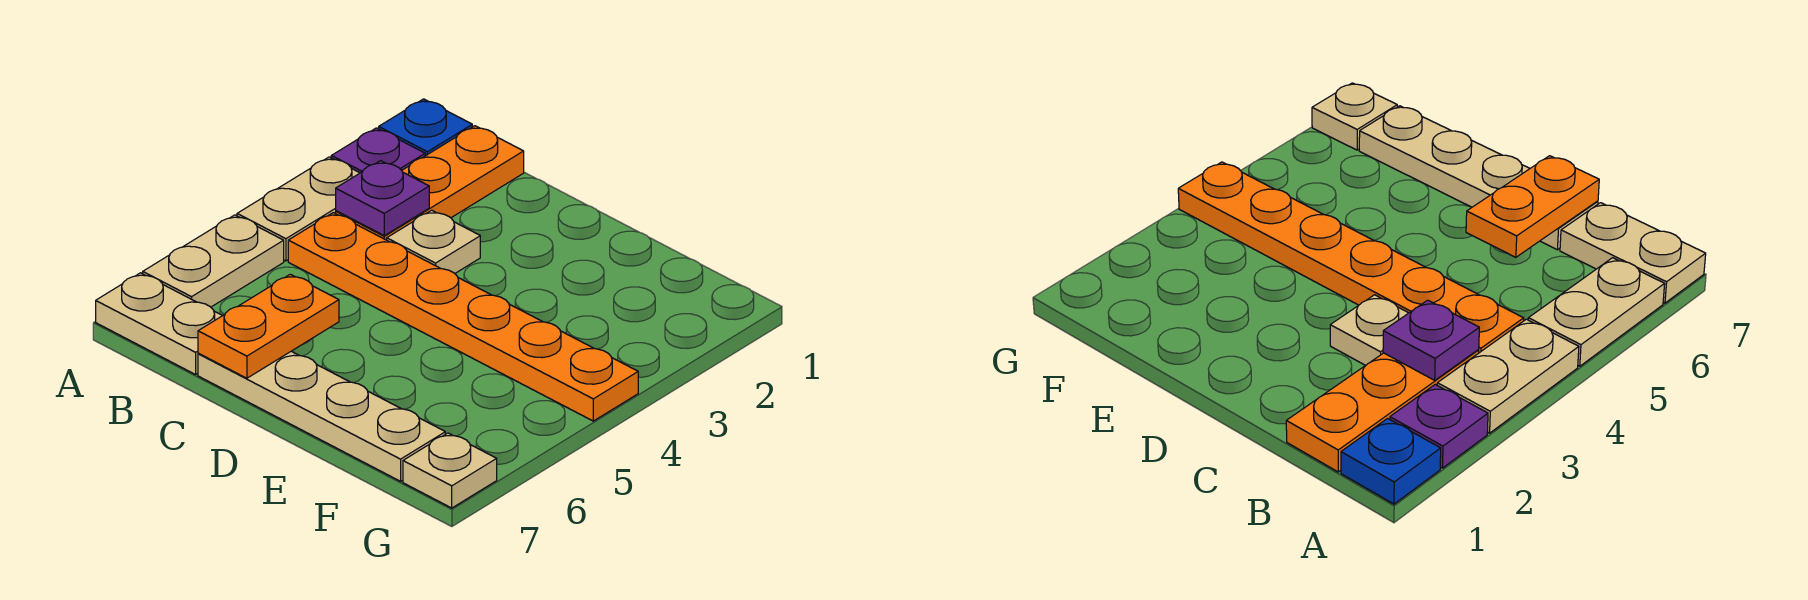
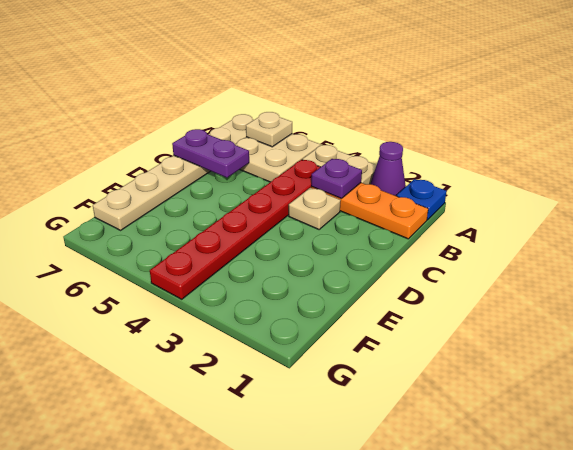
purple 1x1 plate [331,128,425,173] -> purple 1x1 cone [371,142,406,196]
tan 1x2 plate [143,215,284,307] -> tan 2x2 plate [235,134,320,182]
orange 1x6 plate [288,213,638,421] -> red 1x6 plate [150,160,320,299]
orange 1x2 plate [198,274,339,378] -> purple 1x2 plate [172,129,249,178]
tan 1x1 plate [403,433,497,508] -> tan 1x1 plate moved to [246,112,292,147]

